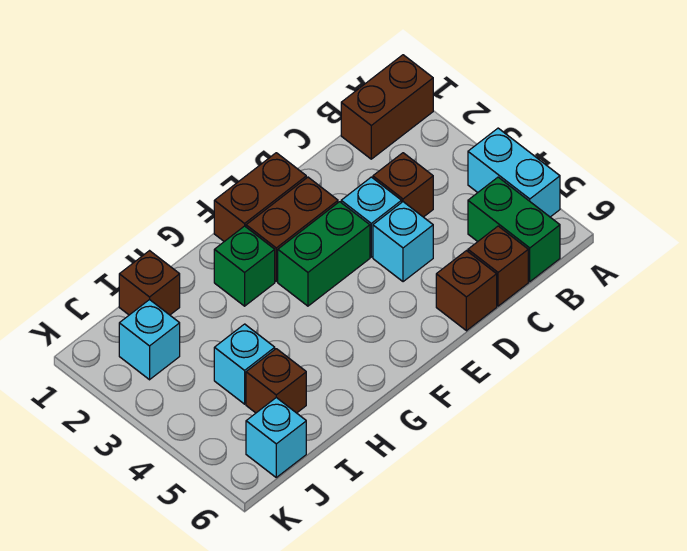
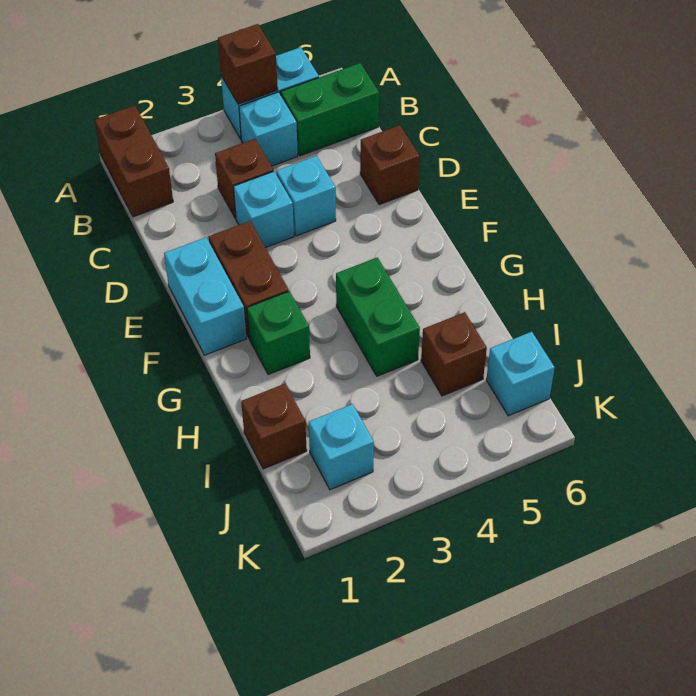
brown 1x1 brick [468,226,528,306] -> brown 1x1 brick moved to [218,24,278,104]
brown 1x2 brick [214,153,306,242] -> cyan 1x2 brick [164,237,246,355]
green 1x2 brick [278,202,370,306] -> green 1x2 brick moved to [336,257,420,376]
cyan 1x1 brick [214,324,275,404] -> cyan 1x1 brick moved to [239,92,298,166]

